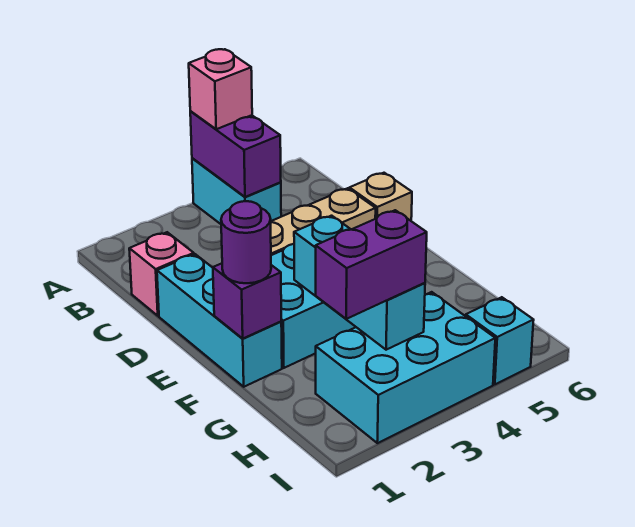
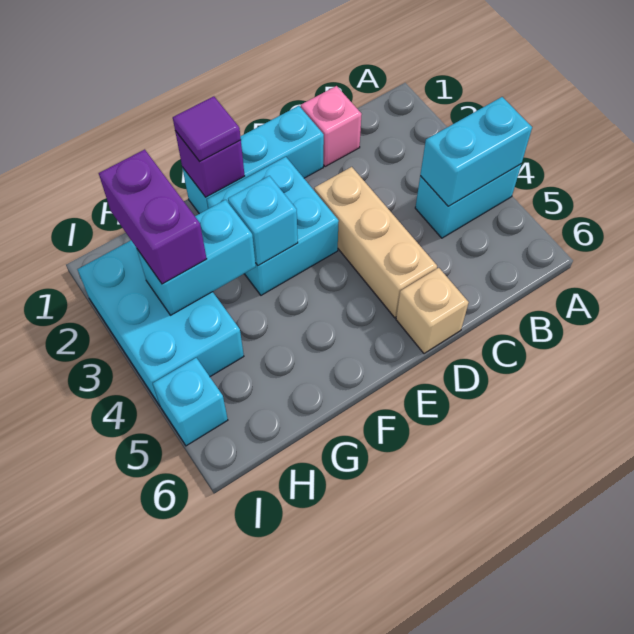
purple 1x2 brick [190,112,281,197] -> cyan 1x2 brick [420,97,532,206]
pink 1x1 brick [189,49,252,129] -> none
purple 1x1 round brick [221,201,271,283] -> purple 1x1 tile [173,96,241,162]

